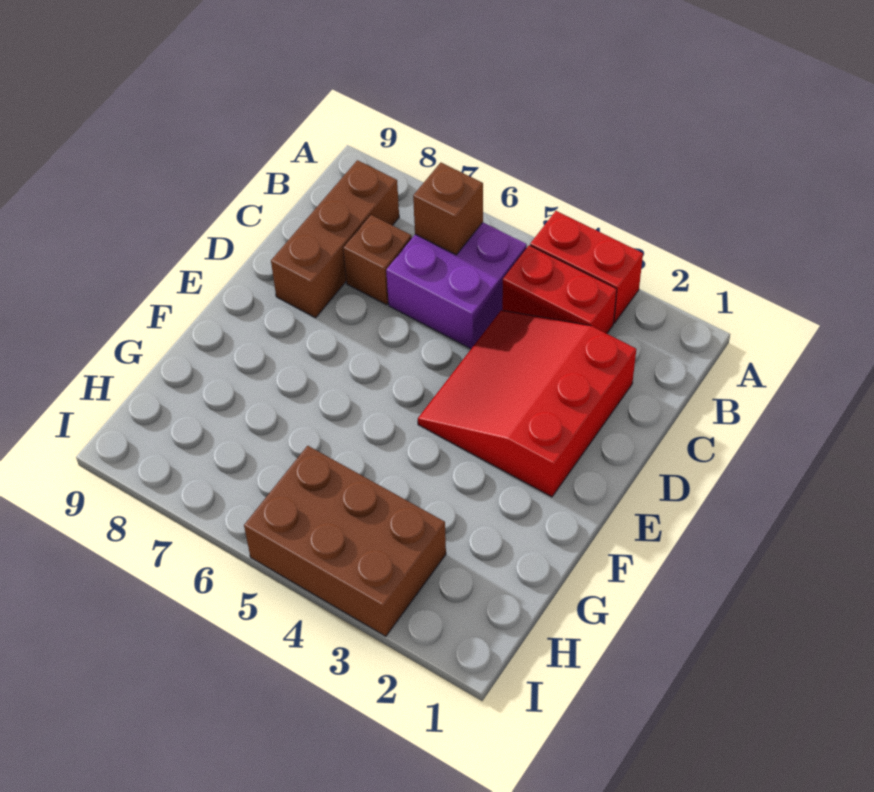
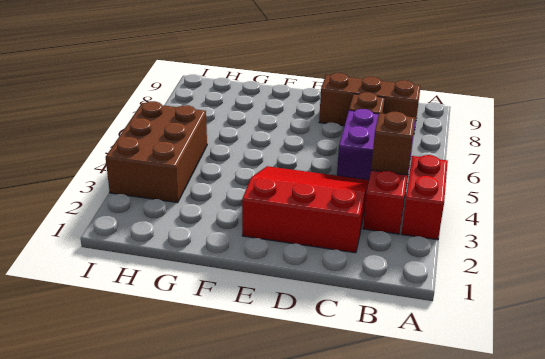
brown 1x1 brick [413,163,483,255] -> brown 1x1 brick moved to [371,112,415,175]

